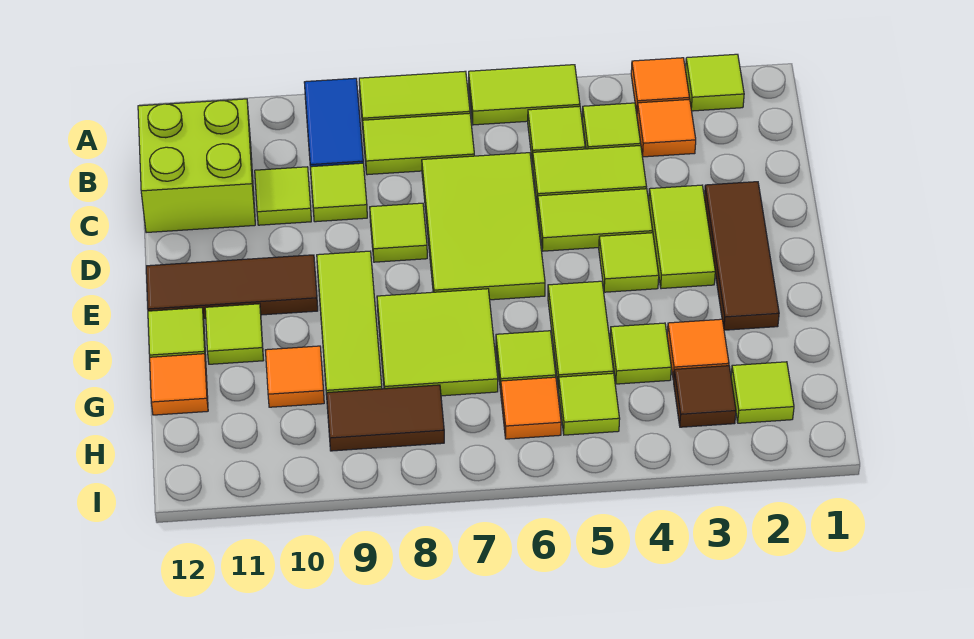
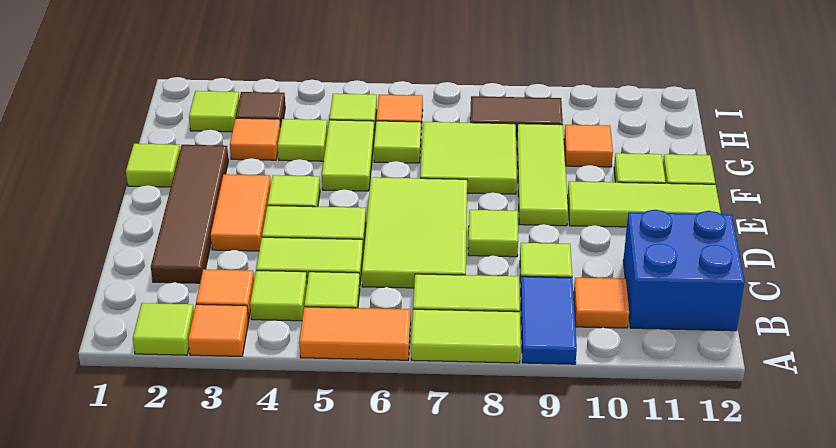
lime 1x2 tile [469,65,580,125] -> orange 1x2 tile [299,307,411,360]
lime 2x2 brick [138,99,255,233] -> blue 2x2 brick [623,210,745,331]
lime 1x1 tile [255,167,311,225] -> lime 1x1 tile moved to [126,144,180,187]
brown 1x3 tile [704,182,779,330] -> brown 1x4 tile [151,145,228,283]
lime 1x2 tile [649,185,715,289] -> orange 1x2 tile [211,174,271,251]
brown 1x3 tile [146,255,318,319] -> lime 1x3 tile [568,181,721,227]
orange 1x1 tile [150,354,208,415] -> orange 1x1 tile moved to [574,278,629,328]

